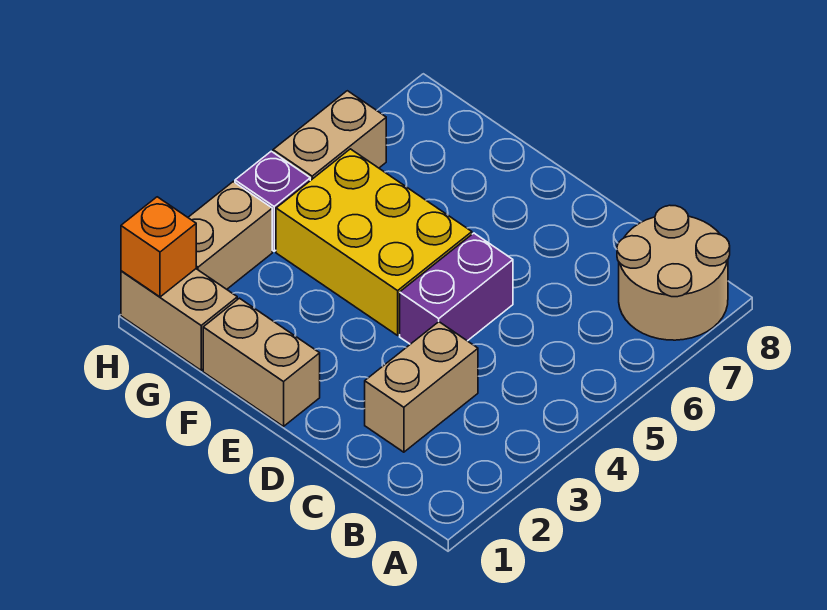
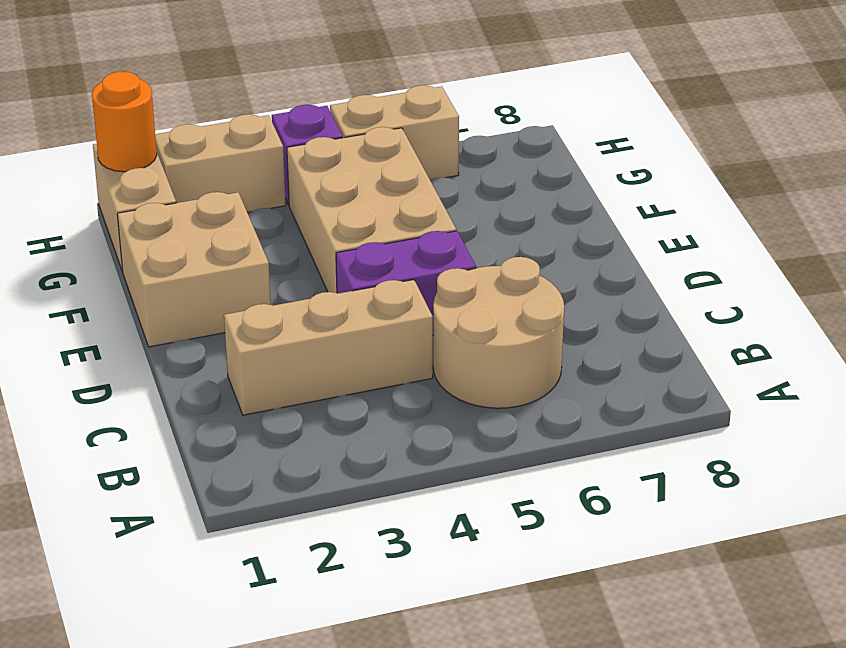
tan 2x2 round brick [617,205,730,340] -> tan 2x2 round brick moved to [433,257,564,408]
tan 1x2 brick [365,322,478,452] -> tan 1x3 brick [224,280,433,415]
tan 1x2 brick [203,298,320,426] -> tan 2x2 brick [117,192,271,347]
yellow 2x3 brick [276,149,472,335] -> tan 2x3 brick [287,127,456,293]
orange 1x1 brick [121,197,196,297] -> orange 1x1 round brick [92,72,157,172]

